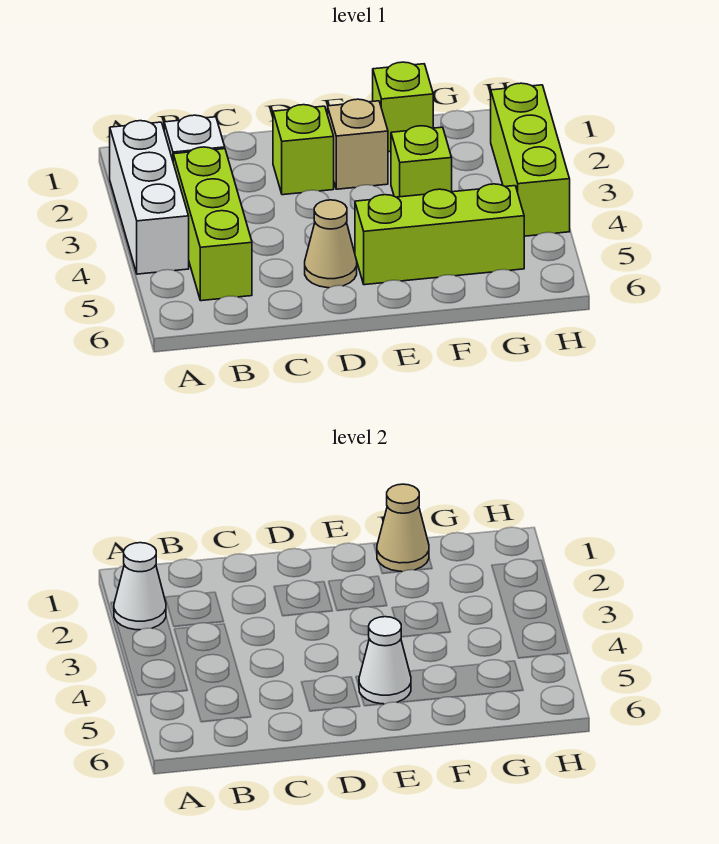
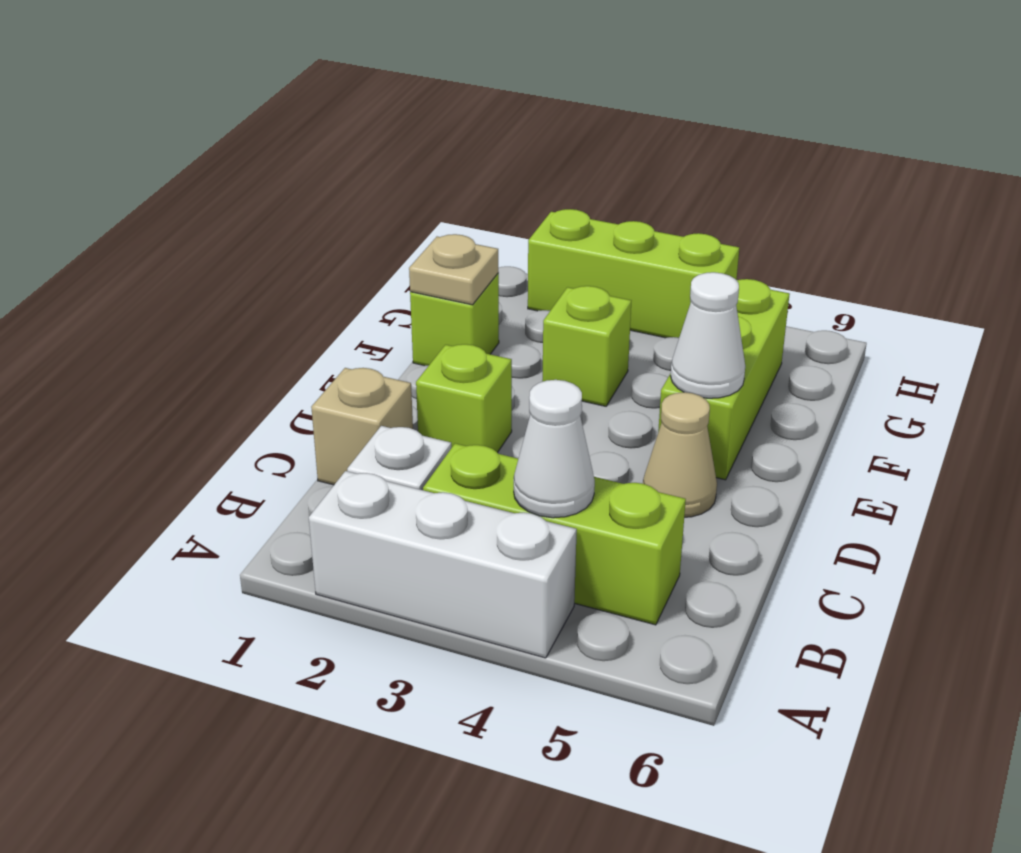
white 1x1 cone [114,543,166,630] -> white 1x1 cone moved to [514,380,595,518]
tan 1x1 brick [328,99,388,189] -> tan 1x1 brick moved to [311,368,413,485]
tan 1x1 cone [377,484,429,572] -> tan 1x1 plate [409,234,498,305]

